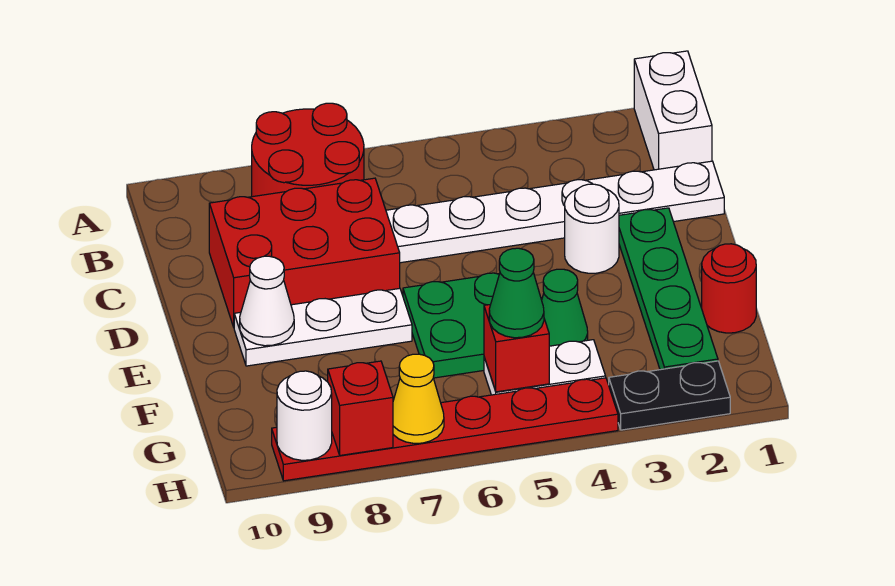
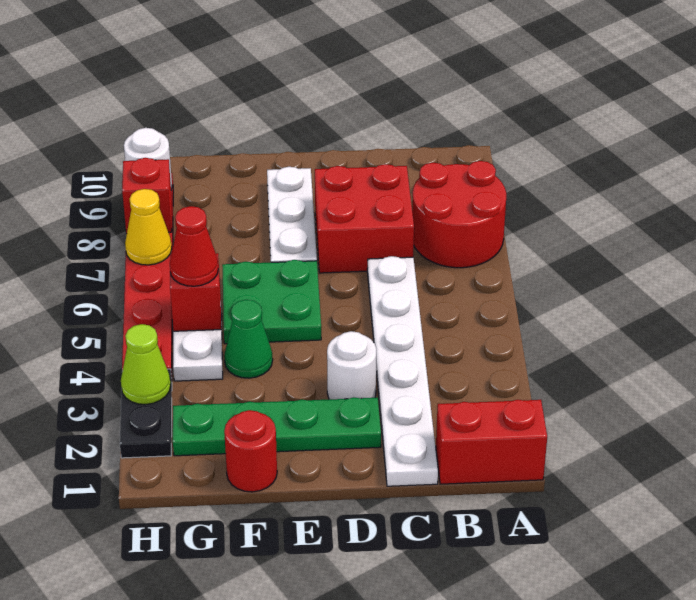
white 1x2 brick [634,51,712,170] -> red 1x2 brick [436,400,547,484]
red 2x3 brick [209,178,400,327] -> red 2x2 brick [315,164,414,273]
white 1x1 cone [240,256,294,346] -> none
green 1x1 cone [489,248,544,338] -> red 1x1 cone [170,206,218,286]
none -> lime 1x1 cone [121,324,171,405]

